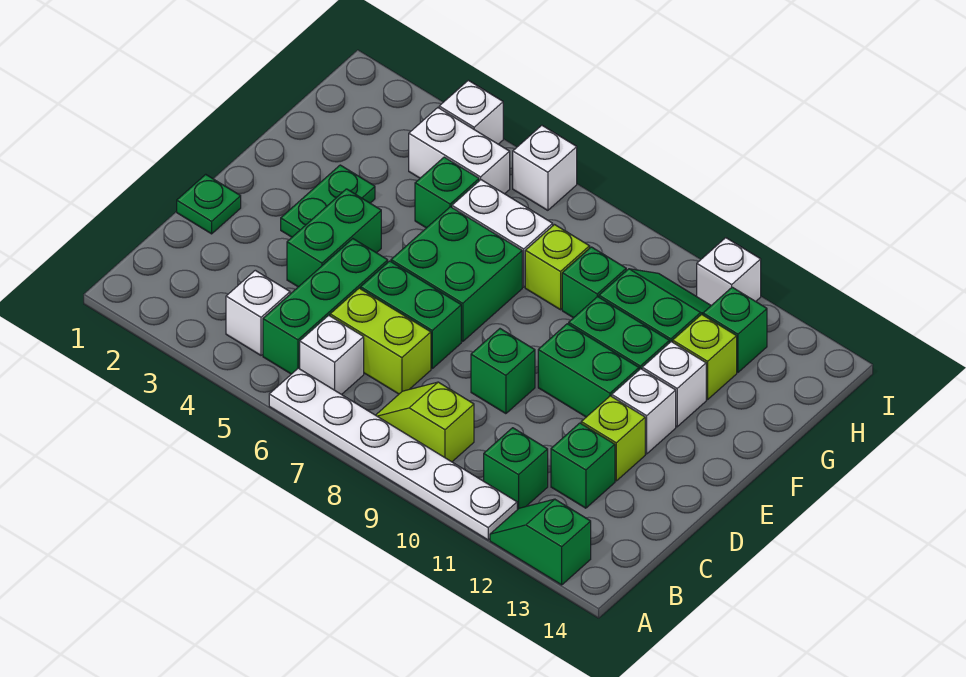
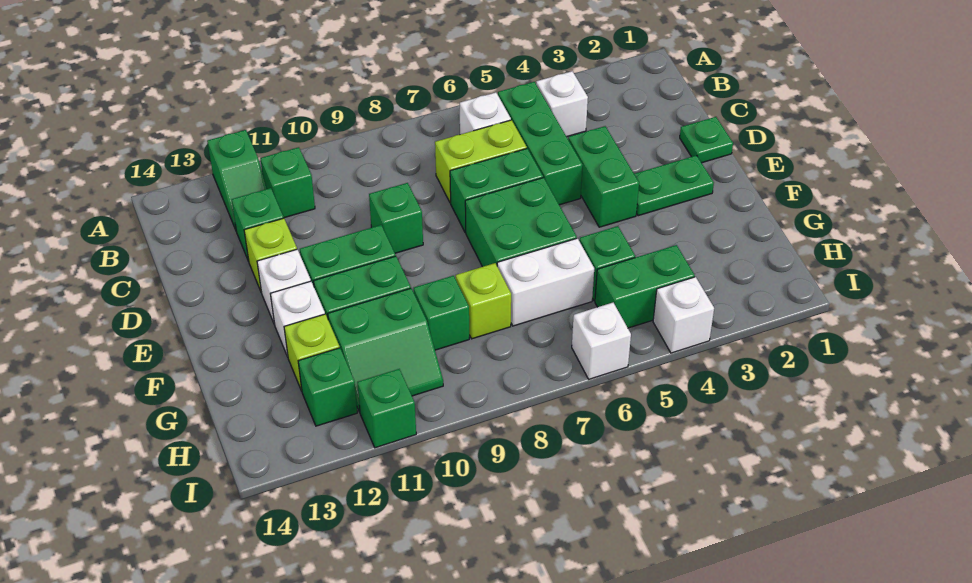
white 1x6 plate [269,368,517,540] -> none
green 1x2 slope [490,499,591,585] -> green 1x2 slope turned to [207,130,267,230]
lime 1x2 slope [376,382,474,462] -> none
green 1x2 plate [281,165,375,237] -> green 1x2 plate turned to [634,155,714,216]
white 1x2 brick [409,108,510,194] -> green 1x2 brick [595,245,695,328]
white 1x1 brick [697,238,761,305] -> green 1x1 brick [357,369,416,448]

